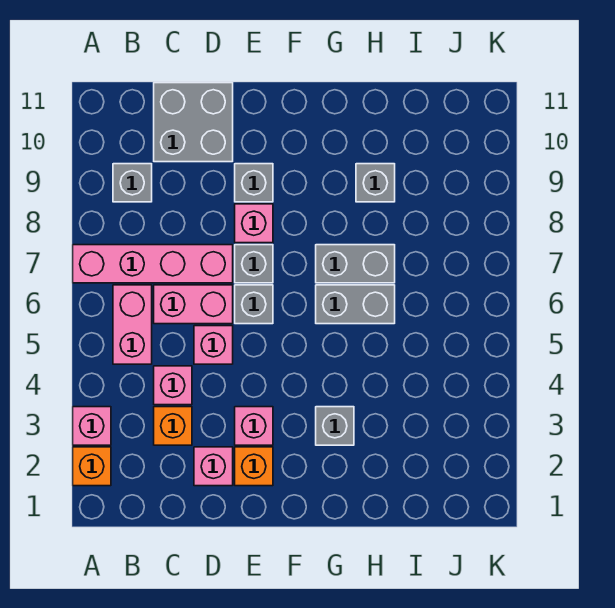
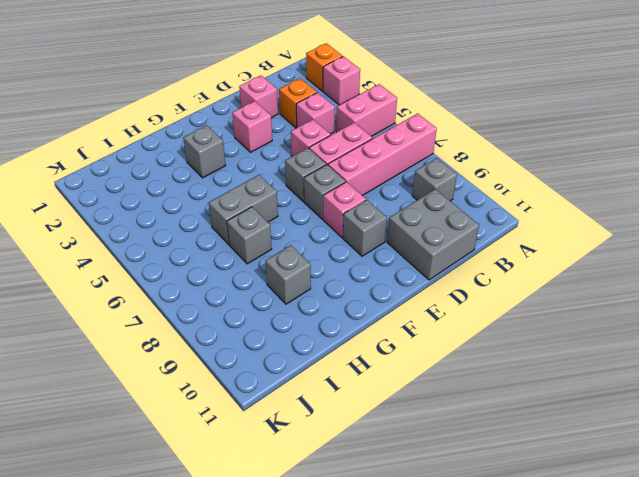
pink 1x2 brick [113,285,152,364] -> pink 1x2 brick turned to [336,84,397,136]
orange 1x1 brick [235,447,273,486] -> none
grey 1x2 brick [316,245,395,283] -> grey 1x1 brick [227,207,272,264]

